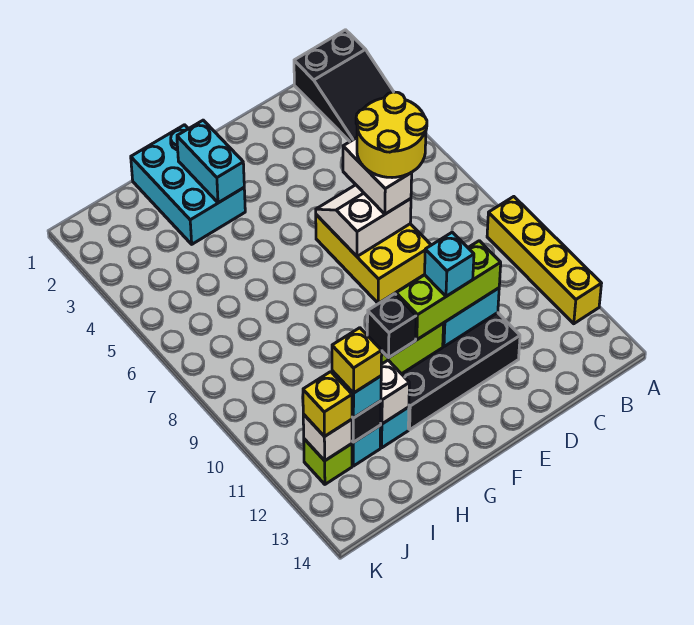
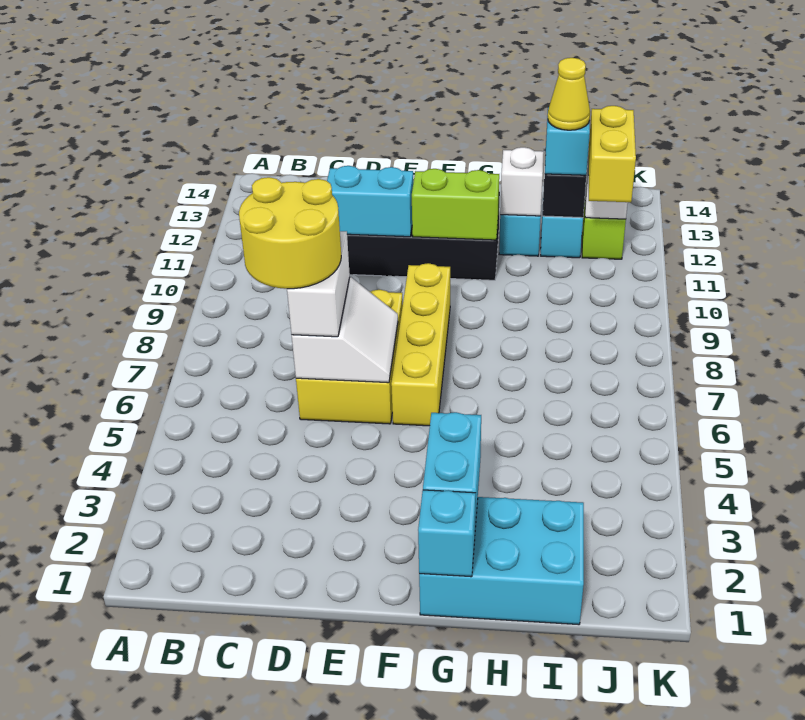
black 2x3 slope [294,30,393,141] -> none
yellow 1x4 brick [487,197,602,324] -> yellow 1x4 brick moved to [391,263,450,426]
white 2x2 slope [316,185,411,256] -> white 2x2 slope turned to [292,277,398,383]
lime 1x3 brick [396,241,501,340] -> none
cyan 1x1 brick [425,232,474,296] -> cyan 1x1 brick moved to [418,490,476,577]
cyan 2x3 brick [131,125,245,244] -> cyan 2x3 brick turned to [419,497,584,625]
black 1x1 brick [367,294,416,358] -> none
yellow 1x1 brick [332,328,382,393] -> yellow 1x1 cone [548,58,590,130]
yellow 1x1 brick [303,372,352,437] -> yellow 1x2 brick [588,106,636,202]

